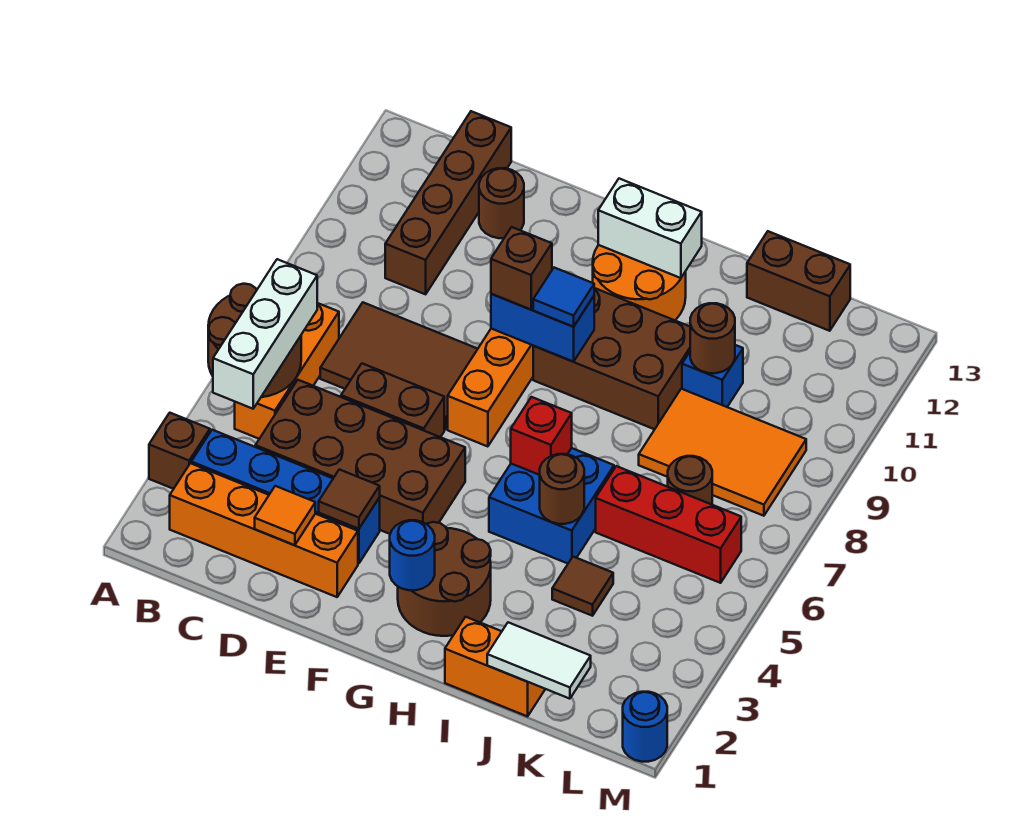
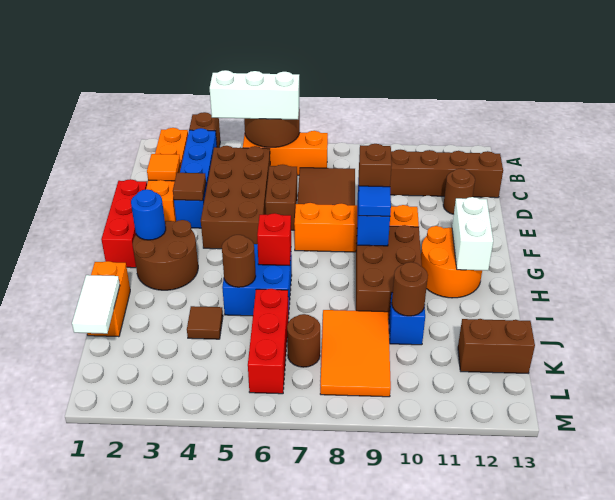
none -> red 1x3 brick [101,179,147,268]
brown 1x2 brick [747,231,850,331] -> brown 1x2 brick turned to [458,319,535,373]
blue 1x1 round brick [623,692,667,762] -> none

